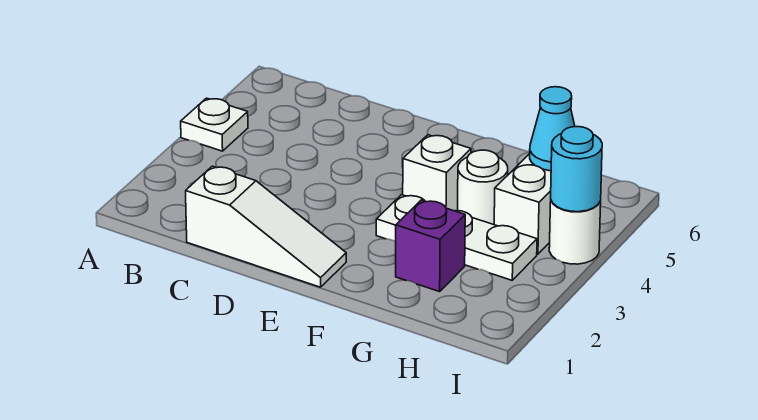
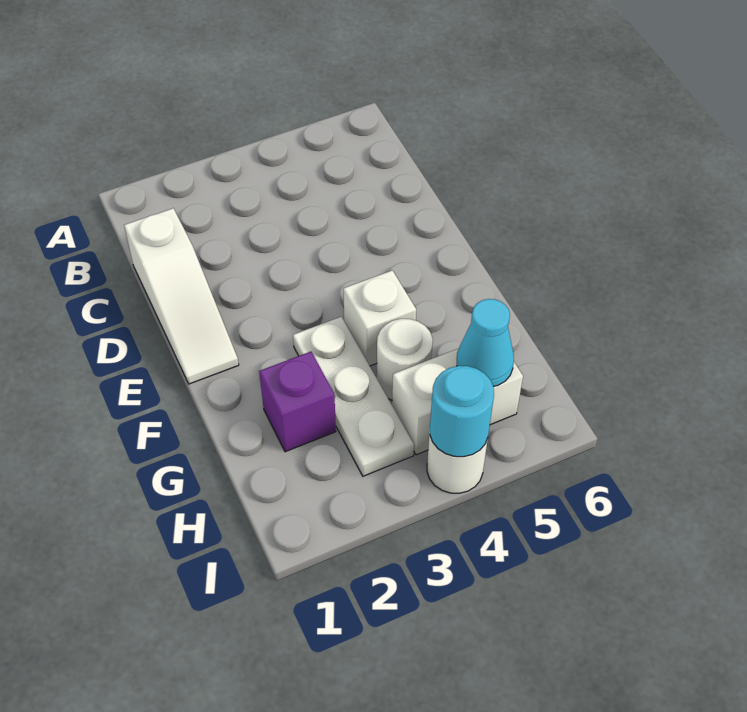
white 1x1 plate [181,98,248,151] -> none

